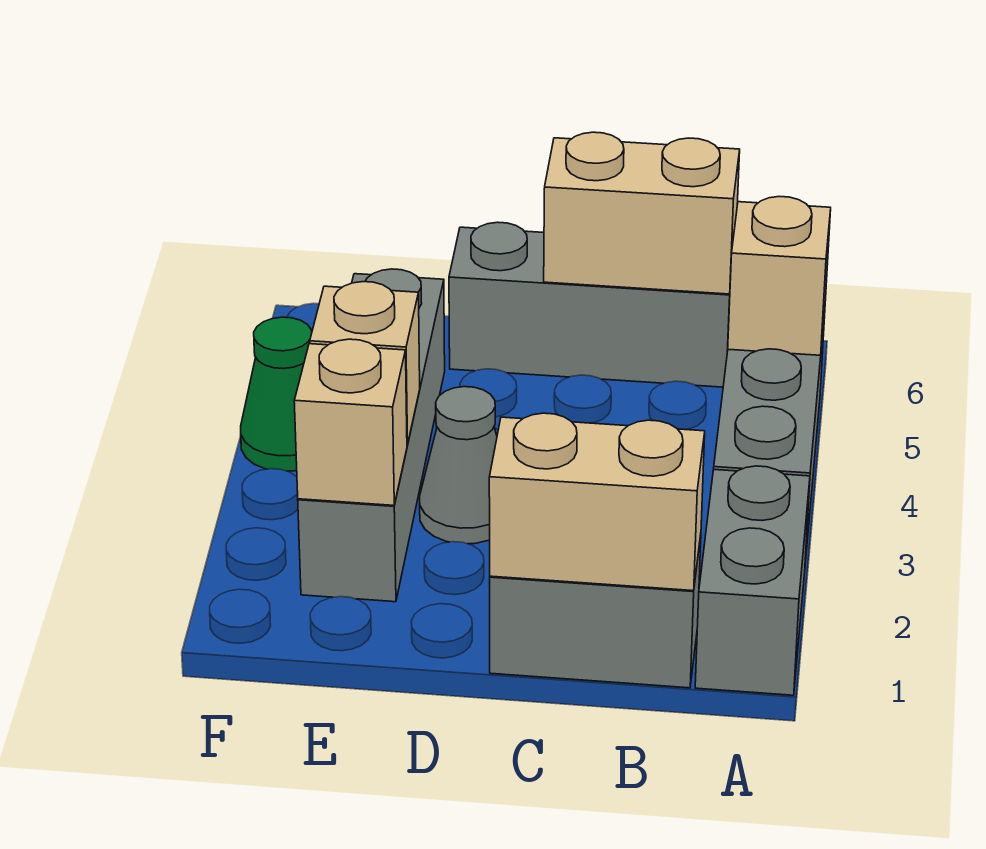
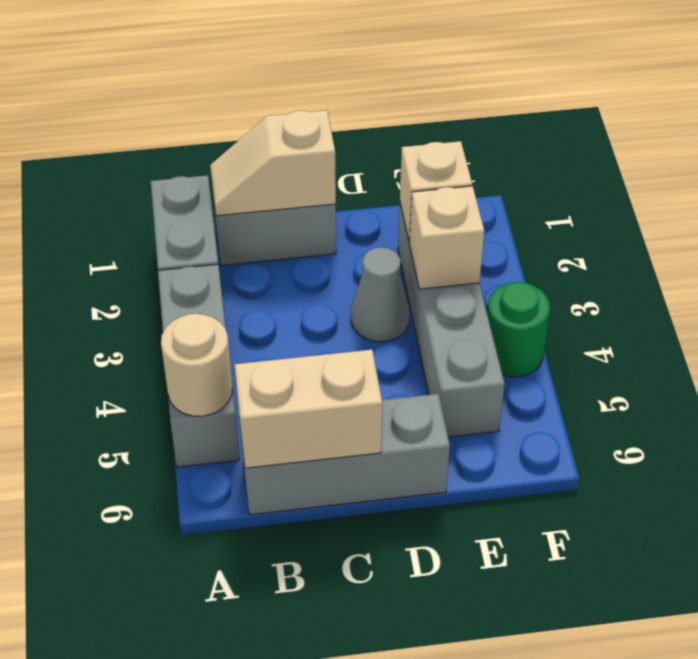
tan 1x1 brick [728,197,831,355] -> tan 1x1 round brick [161,314,232,416]
tan 1x2 brick [489,413,705,591] -> tan 1x2 slope [210,110,336,216]
green 1x1 cone [241,317,312,471] -> green 1x1 round brick [487,282,550,377]

